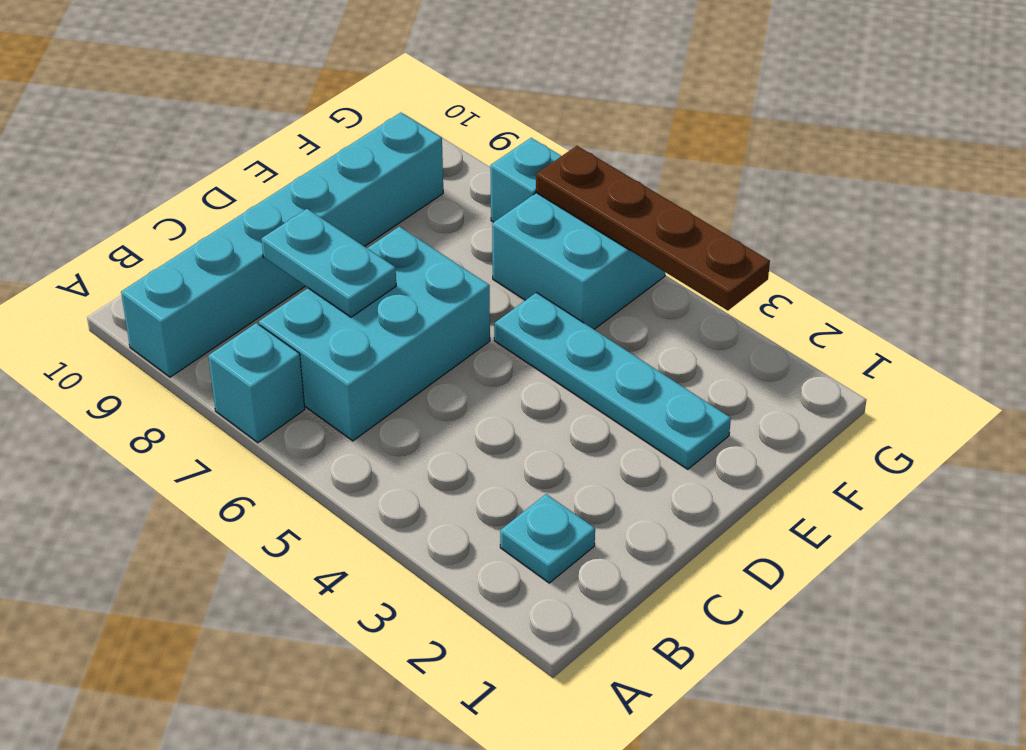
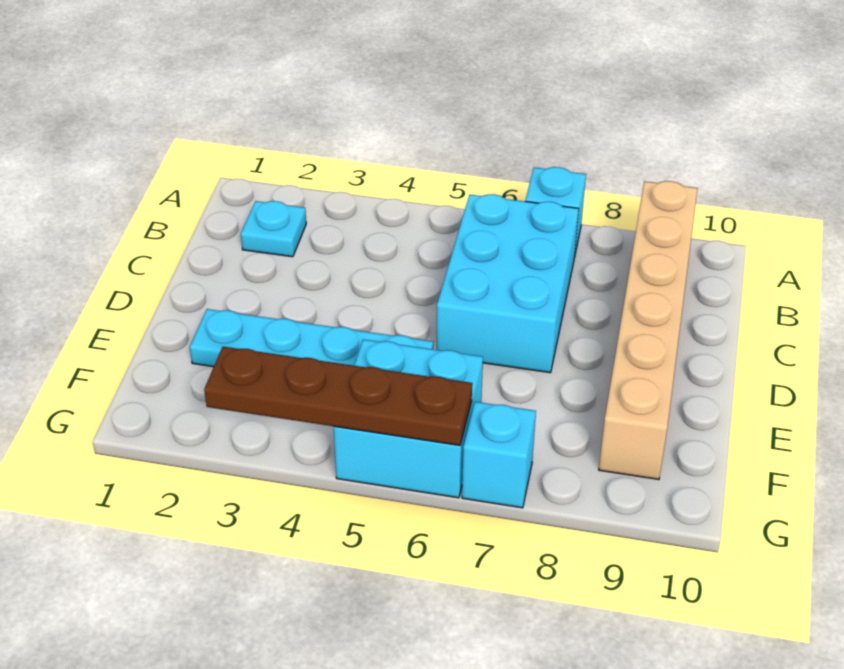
cyan 1x6 brick [121,113,443,377] -> tan 1x6 brick [599,181,698,479]
cyan 1x2 plate [262,209,396,317] -> none

